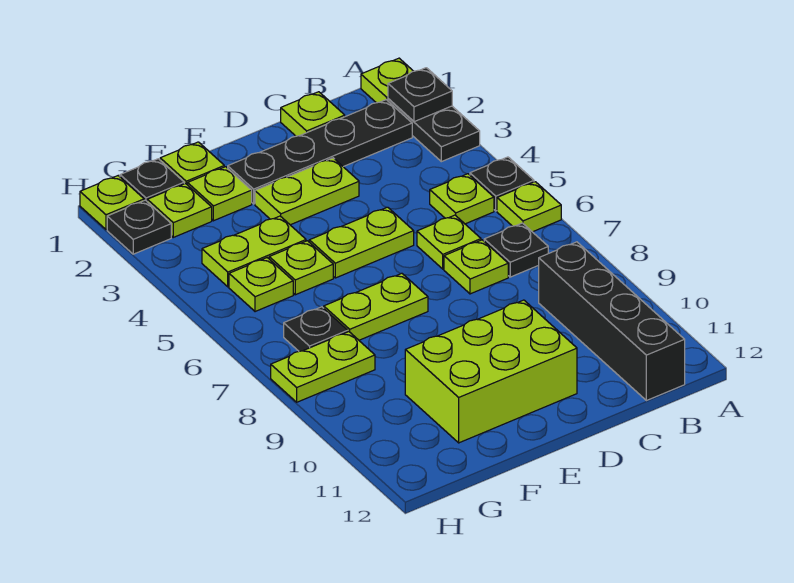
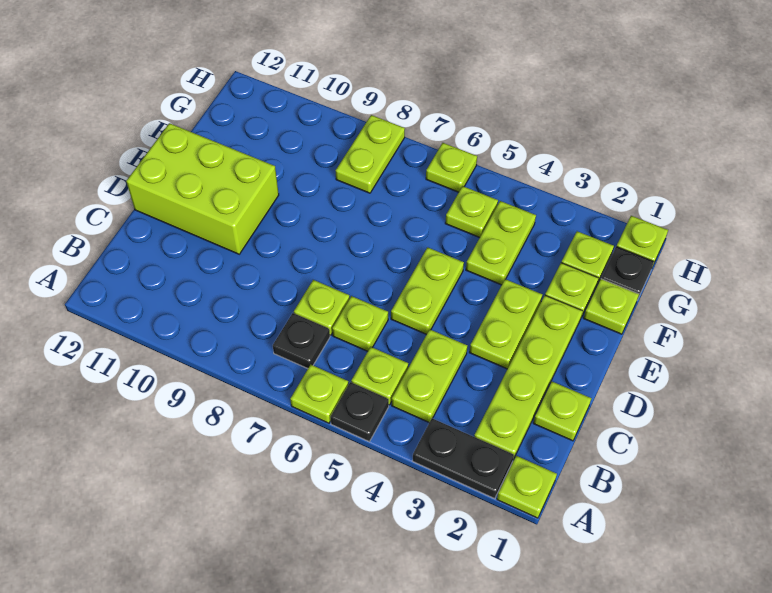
black 1x1 plate [388,68,452,122] -> none
black 1x4 plate [228,100,412,204] -> lime 1x4 plate [474,296,583,459]
black 1x4 brick [539,242,685,401] -> none
lime 2x3 brick [405,300,577,443] -> lime 2x3 brick turned to [126,123,279,254]
lime 1x2 plate [324,273,428,340] -> lime 1x2 plate moved to [392,329,467,422]
lime 1x1 plate [269,241,333,295] -> lime 1x1 plate moved to [426,143,477,192]
black 1x1 plate [284,307,348,351] -> none
black 1x1 plate [107,200,171,254] -> none

